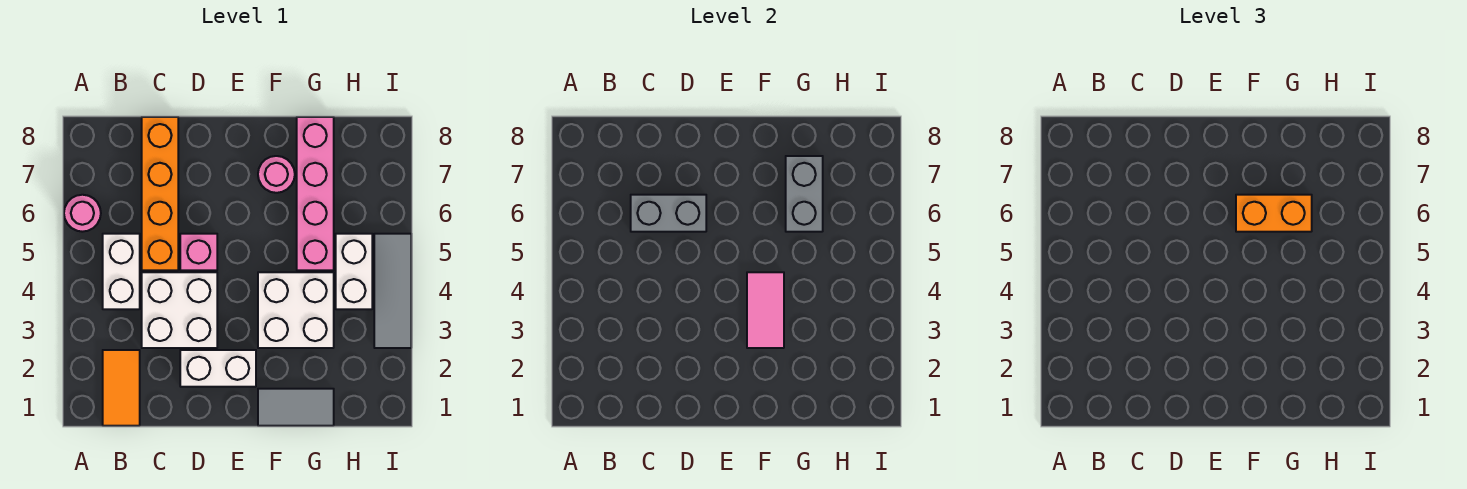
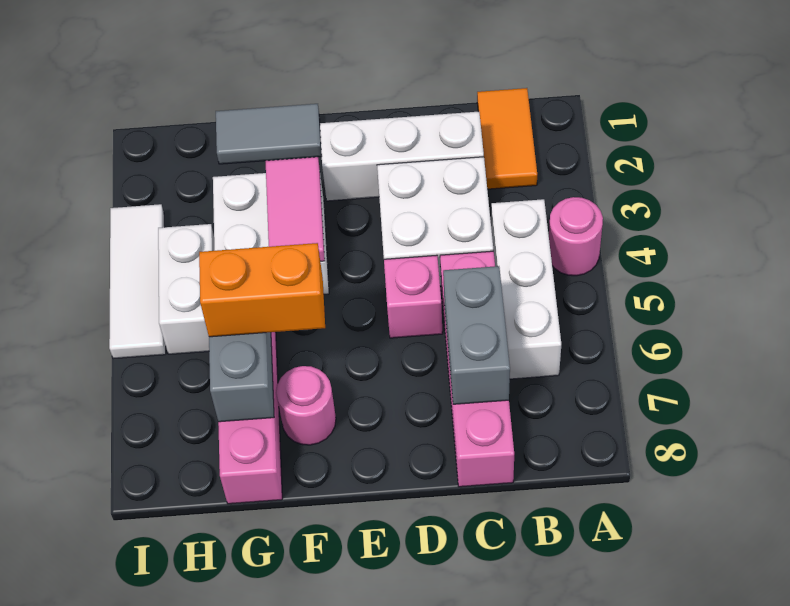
pink 1x1 round brick [64,195,101,232] -> pink 1x1 round brick moved to [549,197,603,276]
white 1x2 brick [103,234,140,309] -> white 1x3 brick [491,199,561,379]
orange 1x4 brick [142,117,178,270] -> pink 1x4 brick [440,251,514,487]
grey 1x2 brick [631,195,706,232] -> grey 1x2 brick turned to [443,266,510,404]
white 1x2 brick [180,350,256,387] -> white 1x3 brick [320,112,484,201]
grey 1x3 tile [374,234,411,348] -> white 1x3 tile [109,204,166,359]

